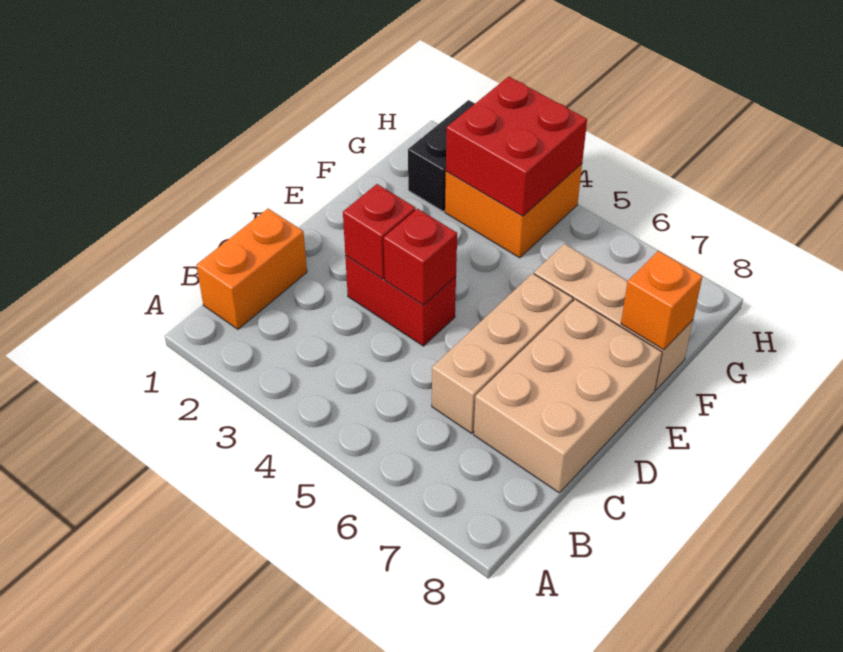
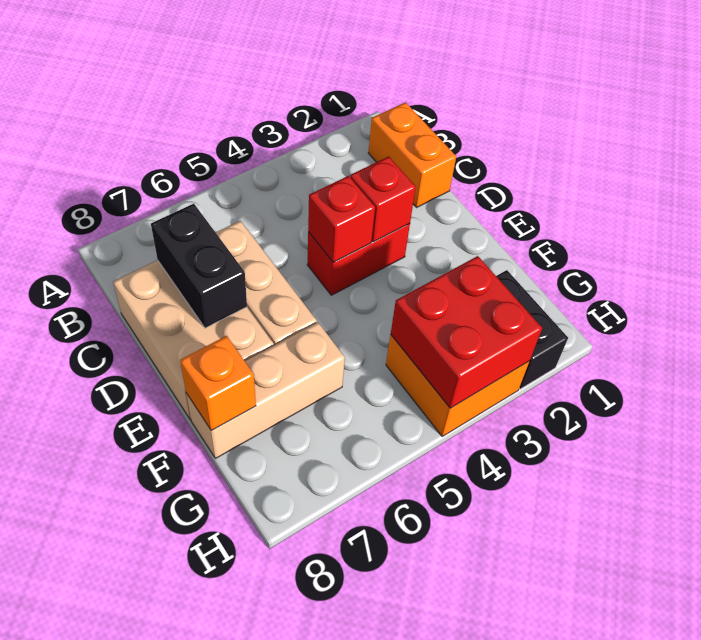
none -> black 1x2 brick [151,204,247,328]

